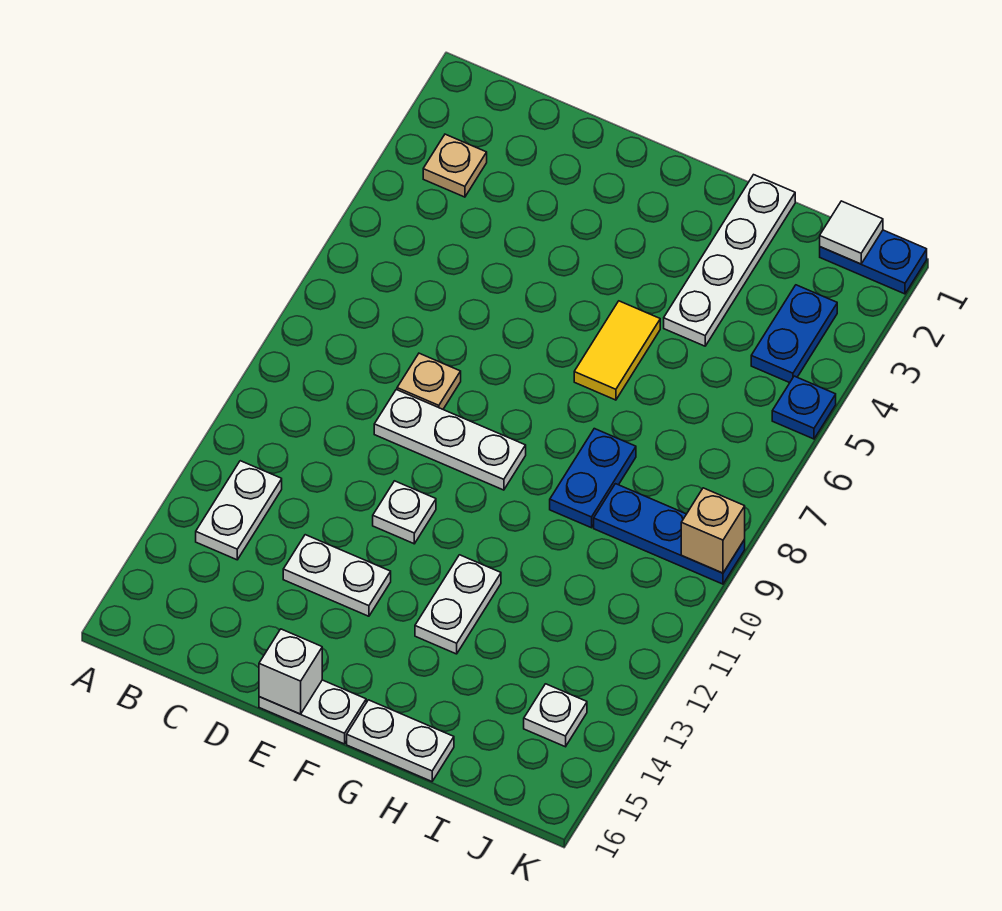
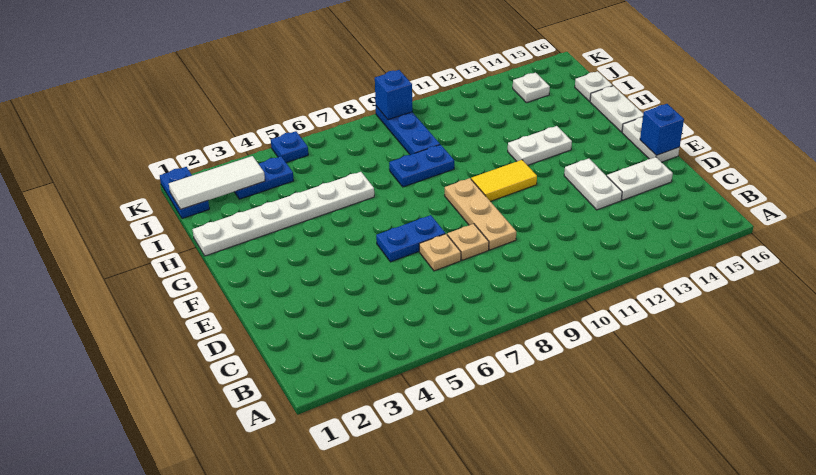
tan 1x1 plate [423,134,487,197] -> tan 1x1 plate moved to [419,234,461,271]
white 1x2 plate [196,461,282,560] -> white 1x2 plate moved to [607,157,673,200]
white 1x3 plate [374,390,526,490] -> tan 1x3 plate [444,178,516,250]
none -> blue 1x2 plate [376,215,445,262]
white 1x1 plate [373,481,436,544] -> white 1x1 plate moved to [575,71,613,101]
white 1x1 brick [259,629,322,714] -> blue 1x1 brick [640,104,684,155]
yellow 1x2 tile [574,301,660,400] -> yellow 1x2 tile moved to [471,160,537,201]
white 1x4 plate [664,175,795,346] -> white 1x6 plate [193,172,374,256]
white 1x1 tile [820,201,883,264] -> white 1x3 tile [169,156,265,209]
tan 1x1 brick [681,488,745,573] -> blue 1x1 brick [375,70,412,120]

